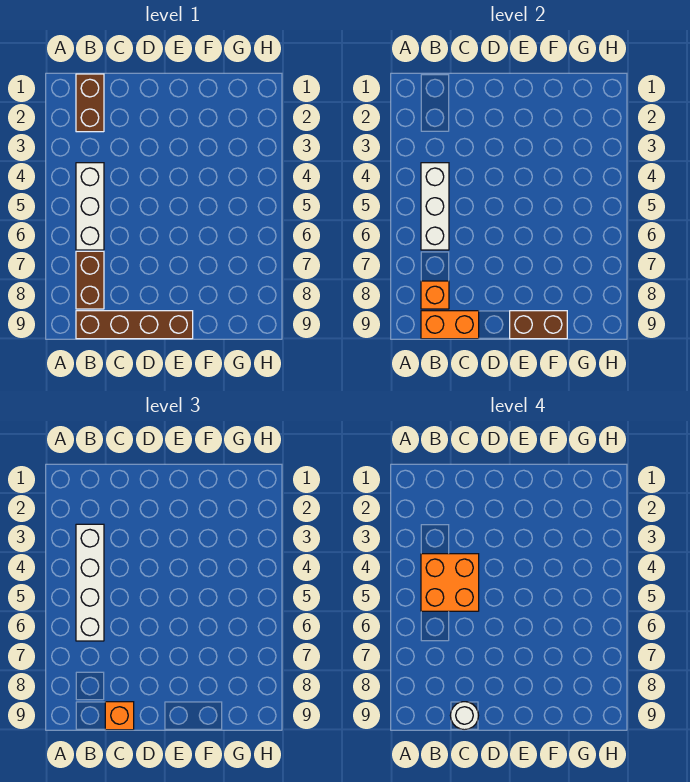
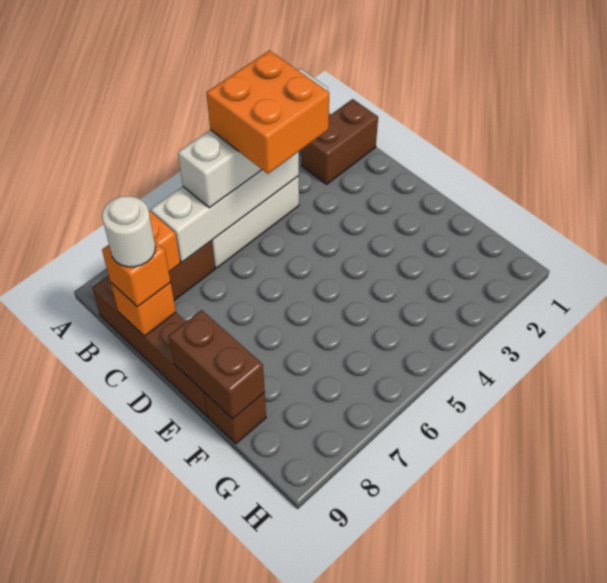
white 1x3 brick [421,163,449,250] -> white 1x4 brick [151,152,299,262]
orange 1x2 brick [421,311,479,339] -> orange 1x1 brick [111,283,176,336]
none -> brown 1x1 brick [204,392,266,444]

